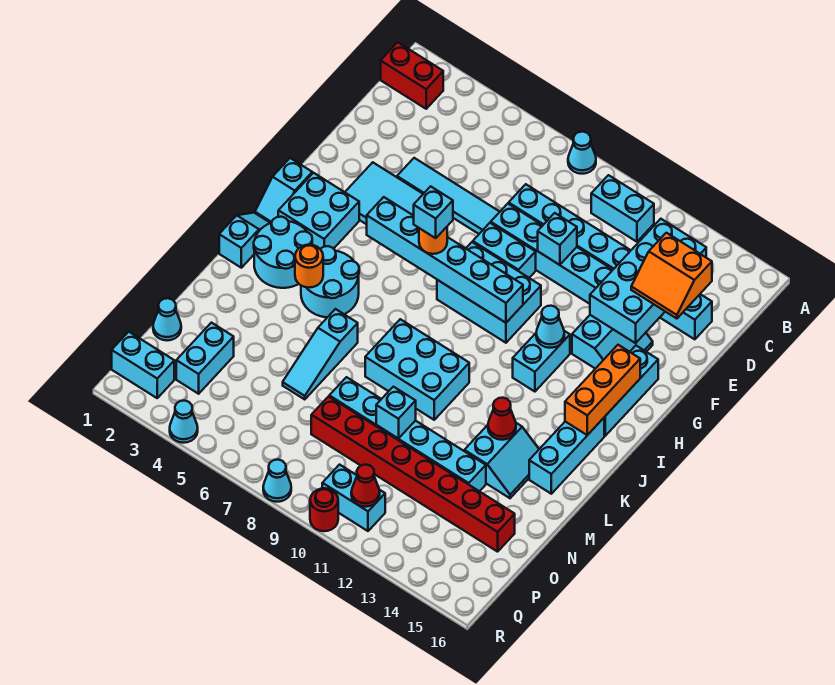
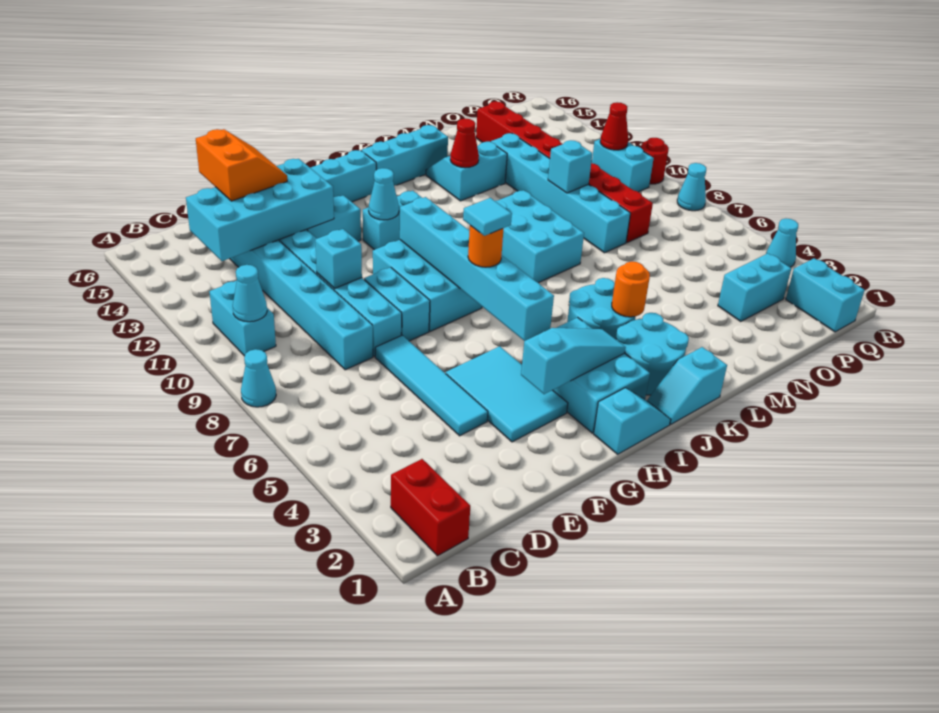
cyan 2x2 brick [278,173,359,249] -> cyan 2x3 brick [553,318,650,433]
cyan 1x1 brick [414,186,453,238] -> cyan 1x1 tile [463,198,512,236]
orange 1x3 brick [565,345,640,435] -> none
cyan 1x3 slope [283,309,358,399] -> cyan 1x3 slope moved to [521,328,626,394]
cyan 1x1 cone [153,298,181,340] -> cyan 1x1 cone moved to [233,265,267,322]

